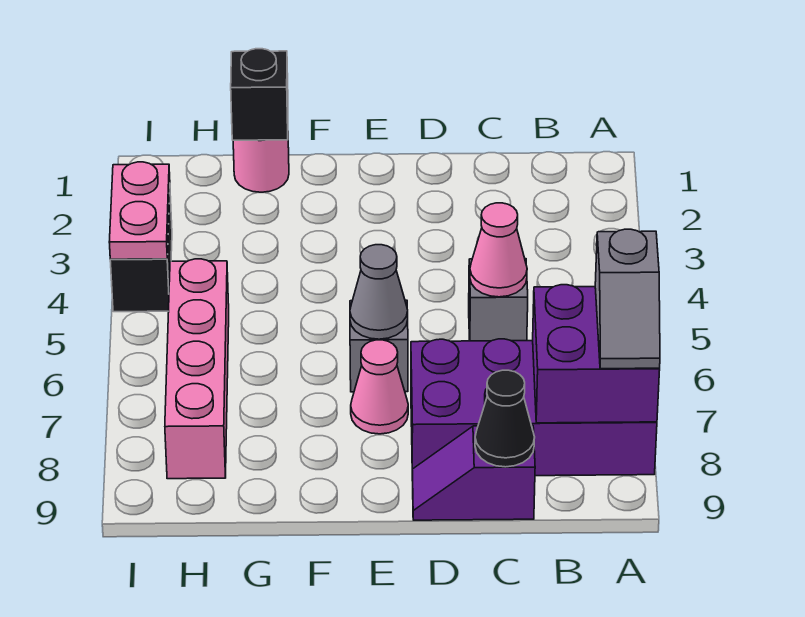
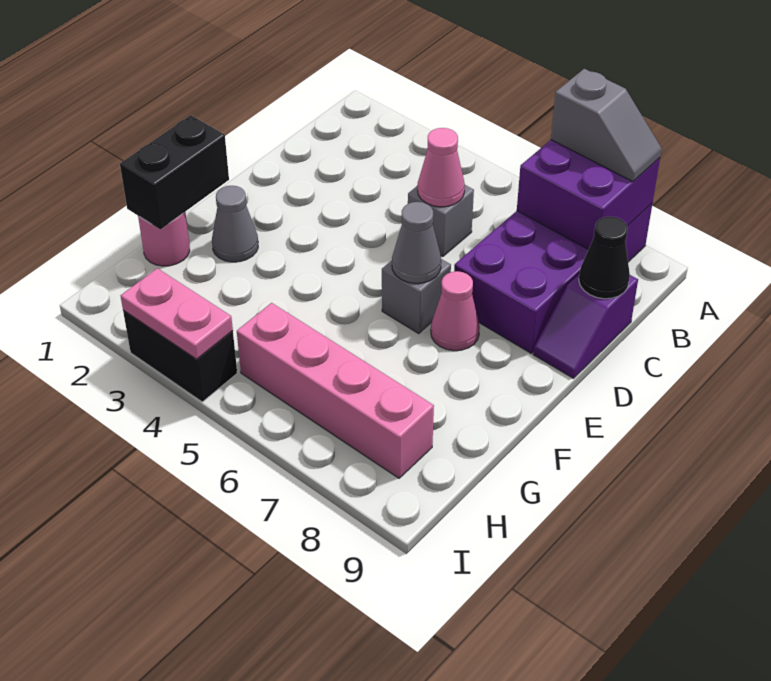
none -> grey 1x1 cone [212,186,258,262]
black 1x1 brick [231,49,288,140] -> black 1x2 brick [120,115,229,229]

